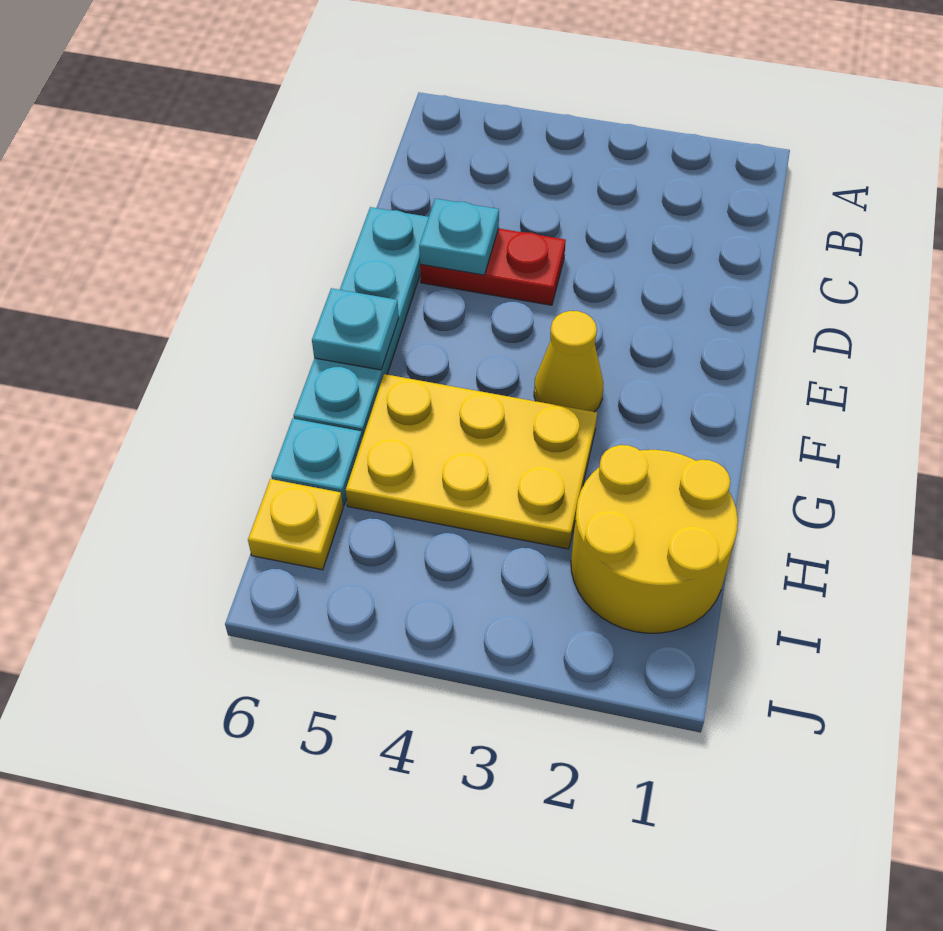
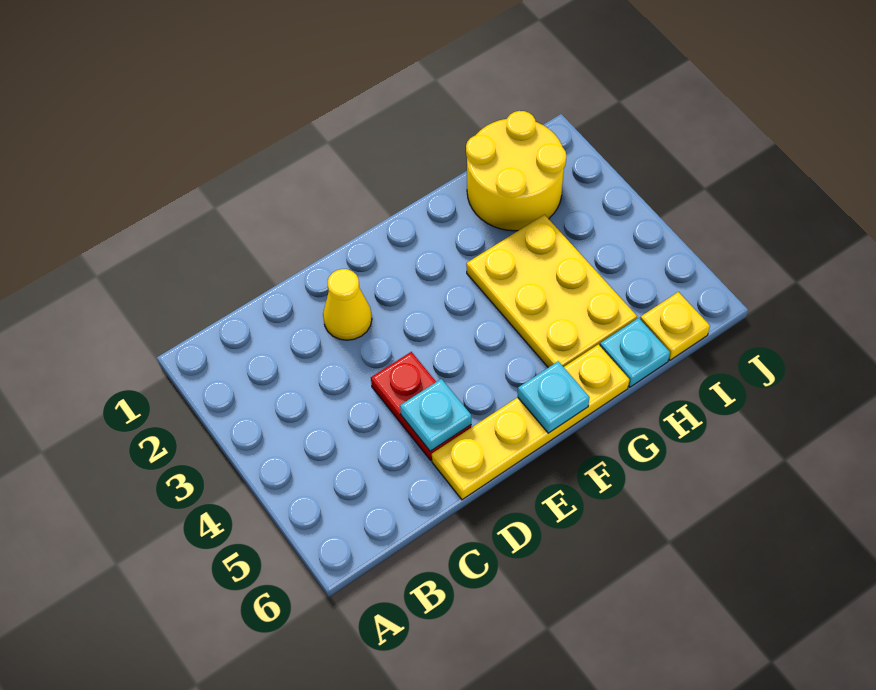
cyan 1x4 plate [294,207,429,439] -> yellow 1x4 plate [432,344,629,500]
yellow 1x1 cone [534,311,603,412] -> yellow 1x1 cone moved to [323,269,372,340]

